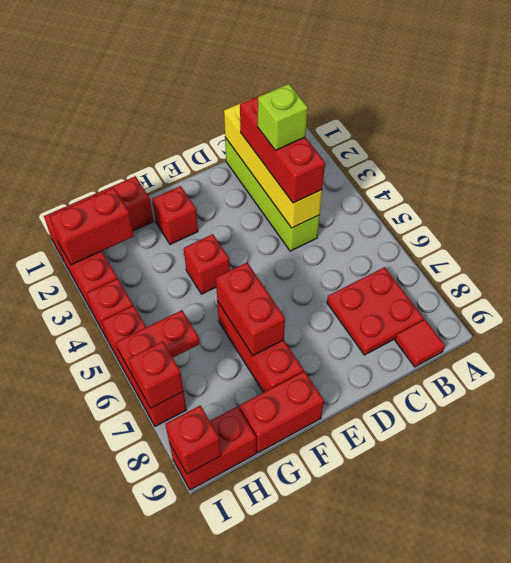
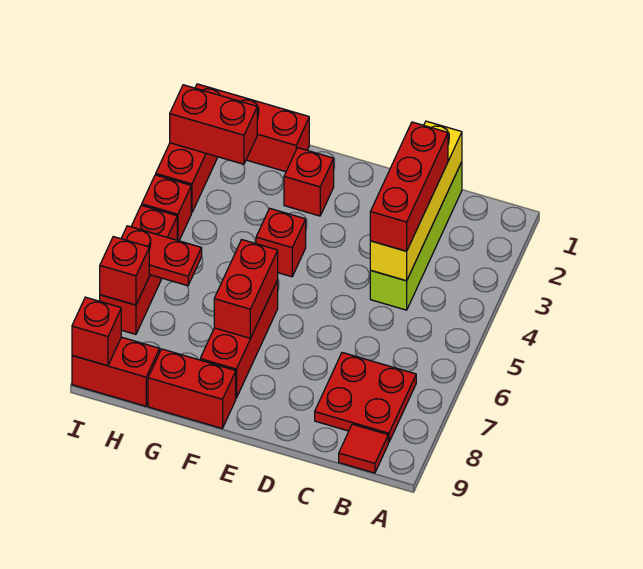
lime 1x1 brick [258,84,308,150] -> none

